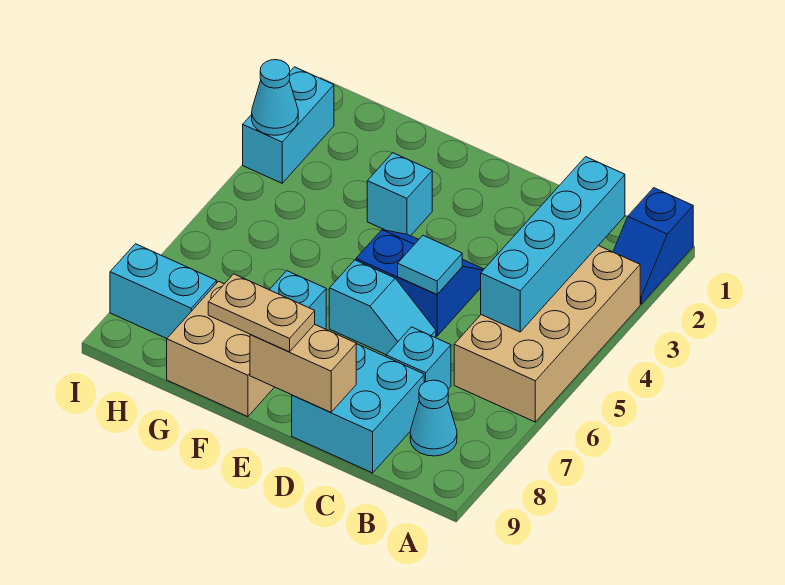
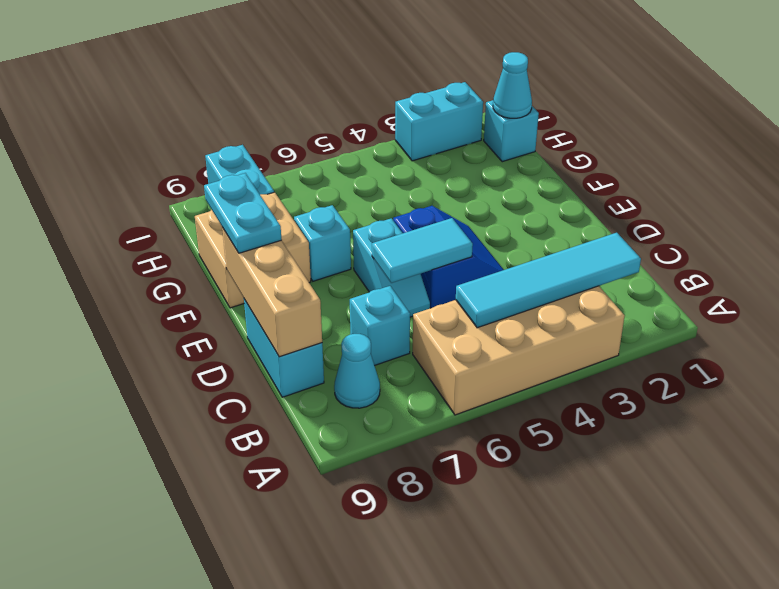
blue 1x2 slope [613,188,693,304] -> none
cyan 1x4 brick [481,157,625,332] -> cyan 1x4 tile [456,233,641,328]
cyan 2x2 brick [292,344,424,473] -> cyan 1x2 brick [244,299,324,397]
cyan 1x1 tile [398,236,462,295] -> cyan 1x2 tile [372,218,473,283]
tan 1x2 brick [250,324,356,412] -> tan 1x3 brick [222,228,322,357]
tan 1x2 plate [208,274,315,352] -> cyan 1x2 plate [204,173,281,253]
cyan 1x1 brick [367,153,432,236] -> cyan 1x1 brick moved to [484,100,539,162]
cyan 1x1 cone [252,60,298,135] -> cyan 1x1 cone moved to [493,52,532,118]

